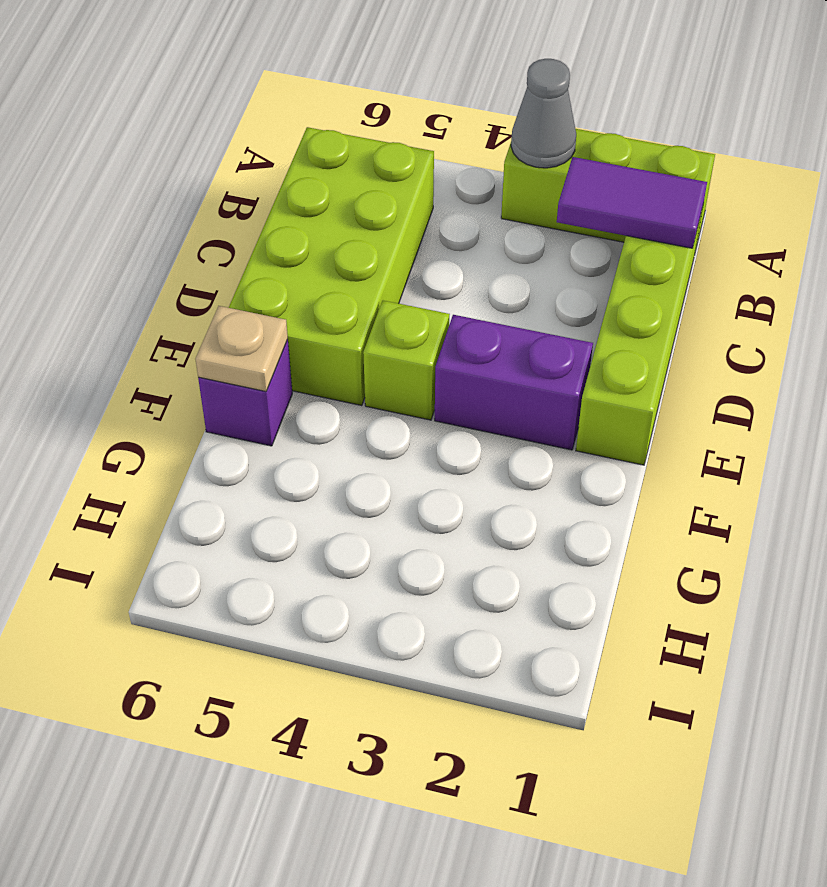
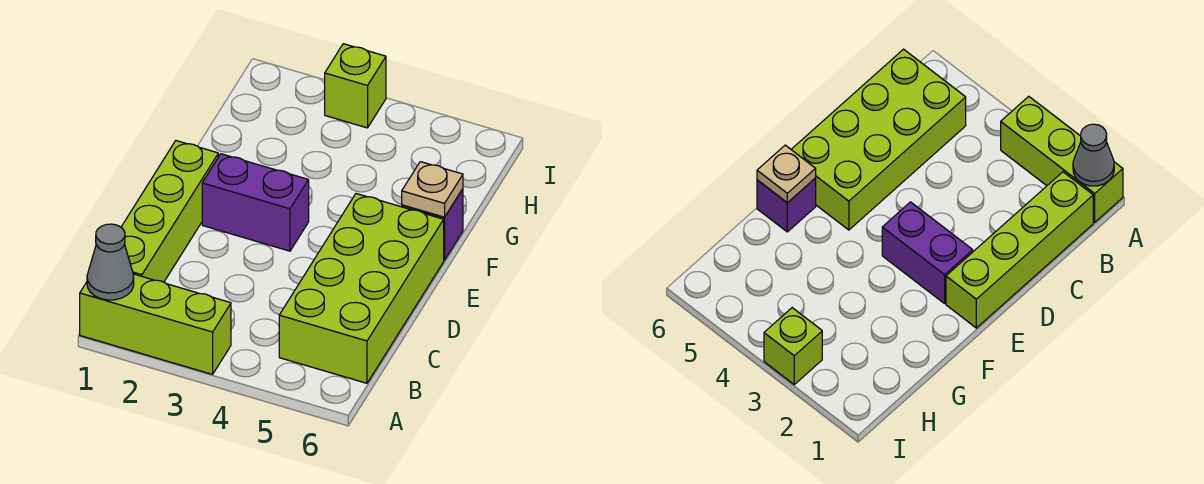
grey 1x1 cone [511,59,576,168] -> grey 1x1 cone moved to [87,224,134,300]
purple 1x2 tile [557,157,707,248] -> none
lime 1x1 brick [363,301,450,420] -> lime 1x1 brick moved to [325,44,386,128]

